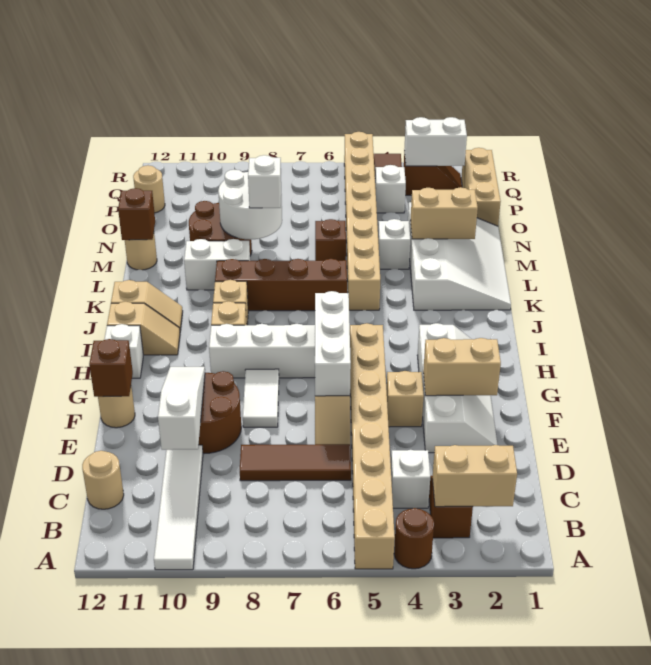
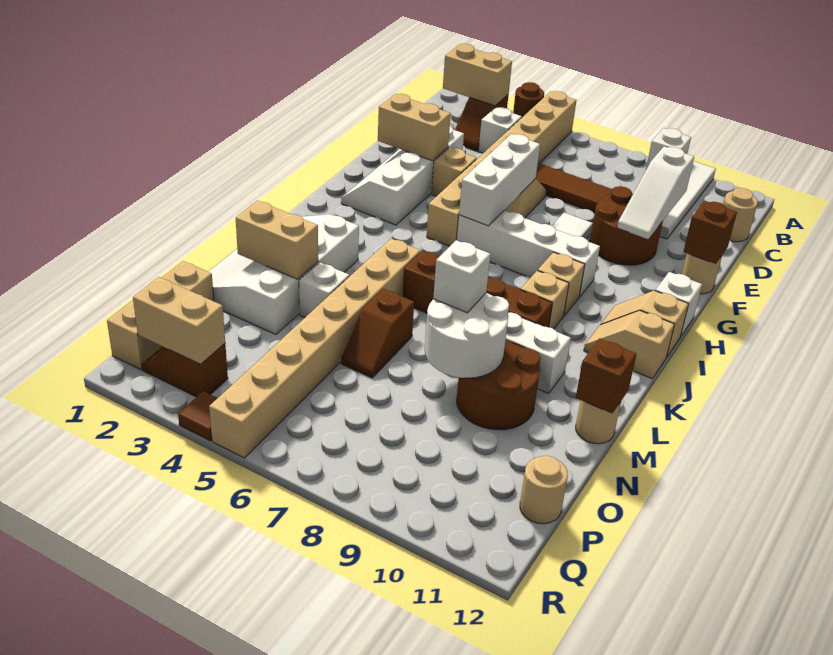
white 1x1 brick [375,165,406,213] -> white 1x1 brick moved to [646,128,691,170]
white 1x2 brick [404,117,467,166] -> tan 1x2 brick [133,277,225,364]

